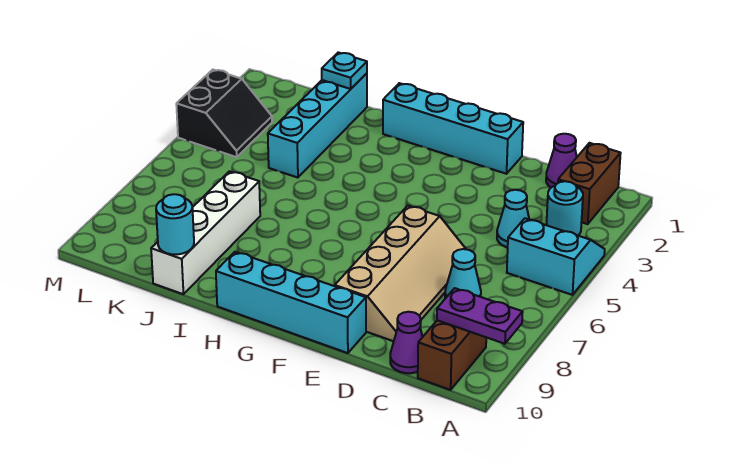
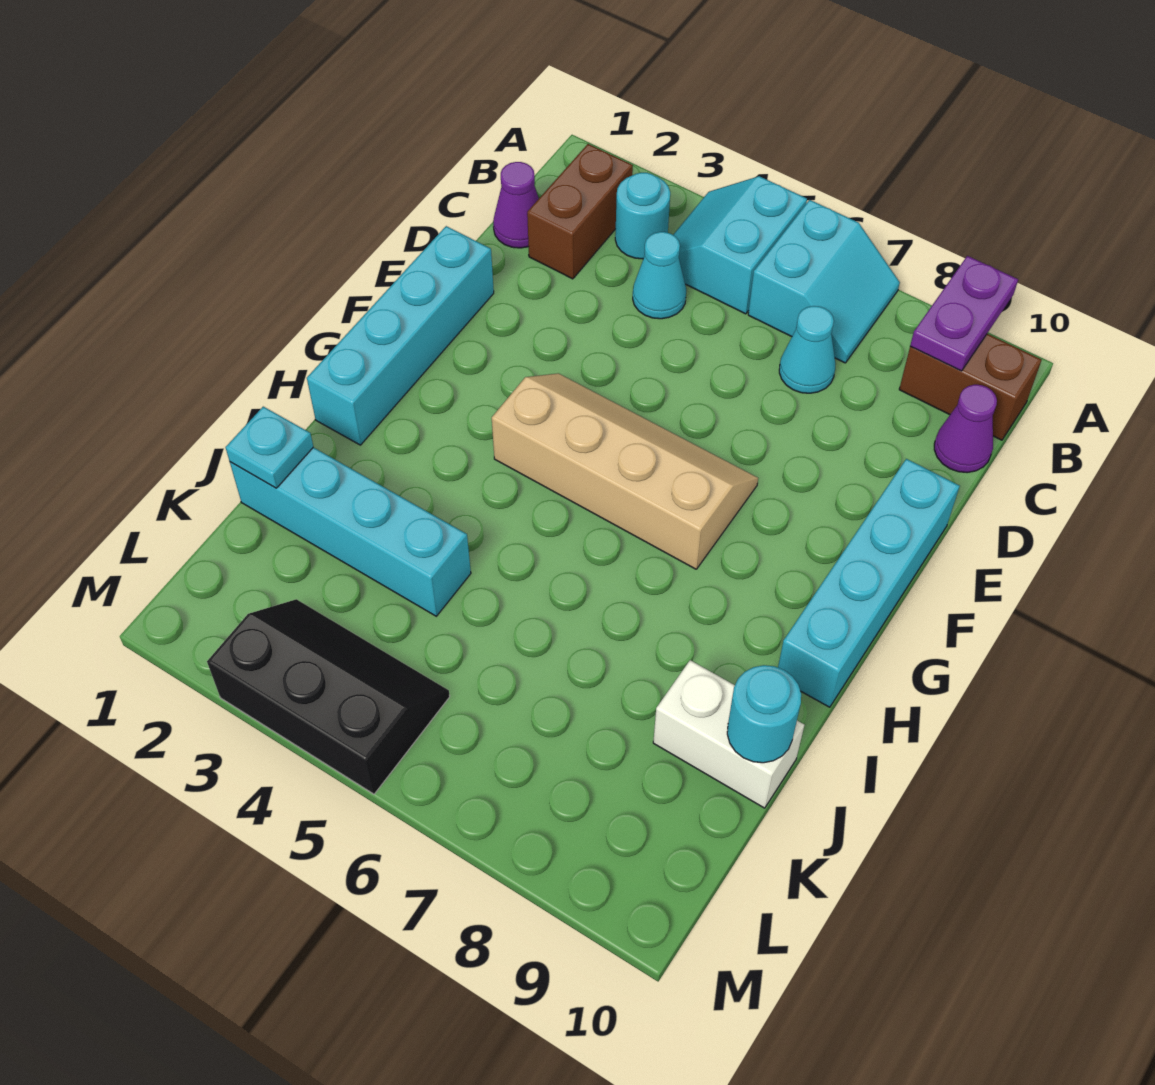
none -> cyan 2x2 slope [748,200,900,363]
brown 1x2 brick [558,143,621,224] -> brown 1x2 brick turned to [527,144,633,279]
tan 2x4 slope [335,206,466,341] -> tan 2x4 slope moved to [492,373,758,569]
white 1x4 brick [151,171,260,294] -> white 1x2 brick [653,660,804,808]
black 2x2 slope [176,70,272,157] -> black 2x3 slope [207,599,450,794]

